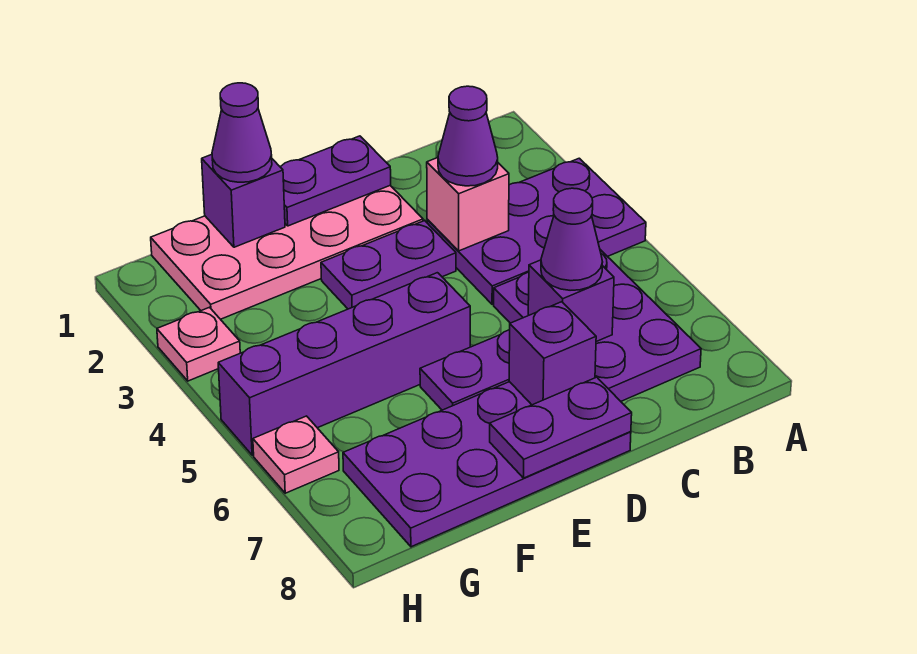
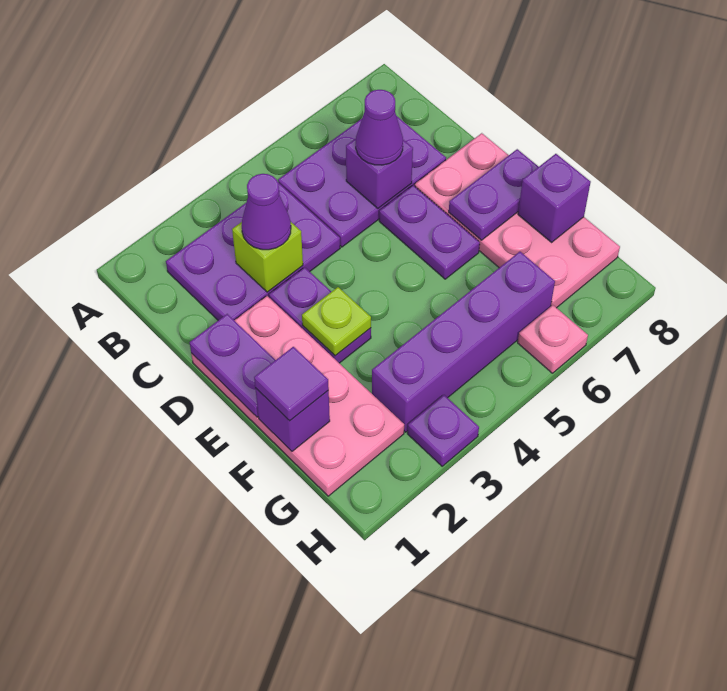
purple 2x3 plate [427,158,646,304] -> purple 2x3 plate turned to [166,184,340,320]
pink 1x1 brick [427,158,509,251] -> lime 1x1 brick [232,222,303,292]
purple 2x4 plate [343,382,631,547] -> pink 2x4 plate [415,133,620,308]
purple 1x1 brick [509,302,596,405] -> purple 1x1 brick moved to [518,154,591,242]
purple 1x2 plate [490,377,632,478] -> purple 1x2 plate turned to [449,149,539,240]
none -> lime 1x1 plate [302,287,371,356]
purple 1x4 brick [218,273,470,455] -> purple 1x4 brick turned to [372,252,555,432]
purple 1x1 cone [212,83,272,182] -> purple 1x1 tile [254,347,329,421]
pink 1x1 plate [157,307,240,381] -> purple 1x1 plate [408,395,479,466]

